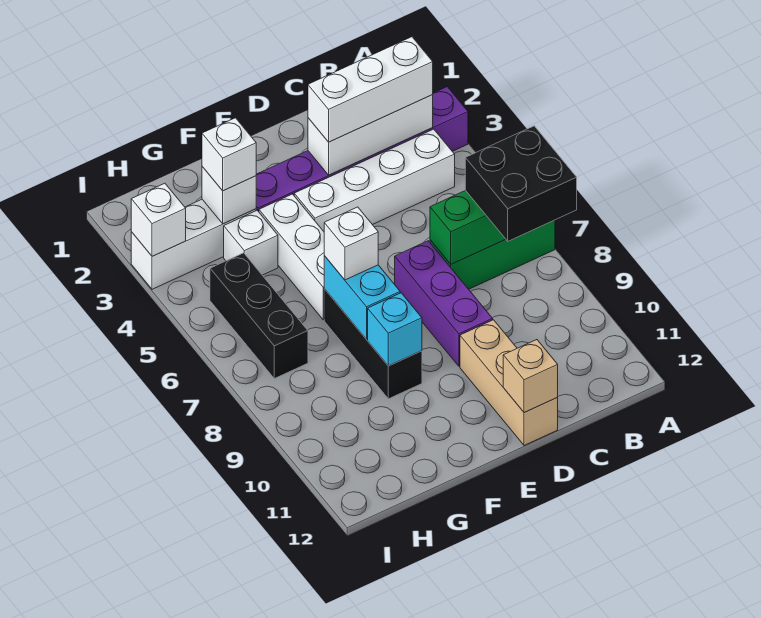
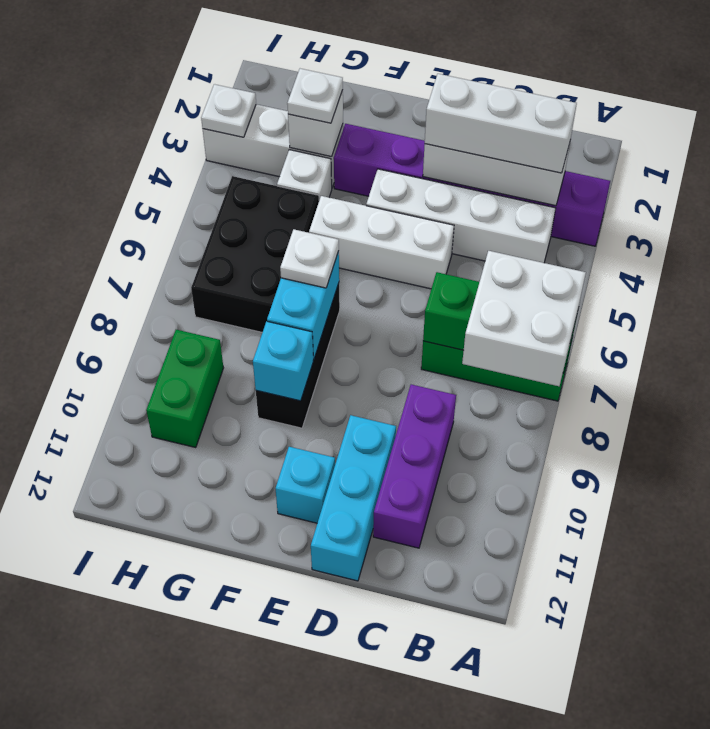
black 2x2 brick [465,126,577,241] -> white 2x2 brick [462,251,586,386]
purple 1x3 brick [395,241,493,366] -> purple 1x3 brick moved to [373,384,456,548]
tan 1x3 brick [460,320,558,446] -> cyan 1x3 brick [311,415,396,581]
tan 1x1 brick [503,340,558,413] -> none
none -> cyan 1x1 brick [276,447,335,523]
white 1x3 brick [259,194,324,320] -> white 1x3 brick turned to [309,196,454,289]
white 1x1 brick [324,207,378,280] -> white 1x1 plate [280,229,339,288]
white 1x1 brick [202,118,256,191] -> white 1x1 plate [287,69,343,123]
black 1x3 brick [210,253,308,379] -> black 2x3 brick [191,176,319,333]
none -> green 1x2 brick [146,330,223,448]
white 1x1 brick [131,183,186,256] -> white 1x1 plate [201,84,256,137]

